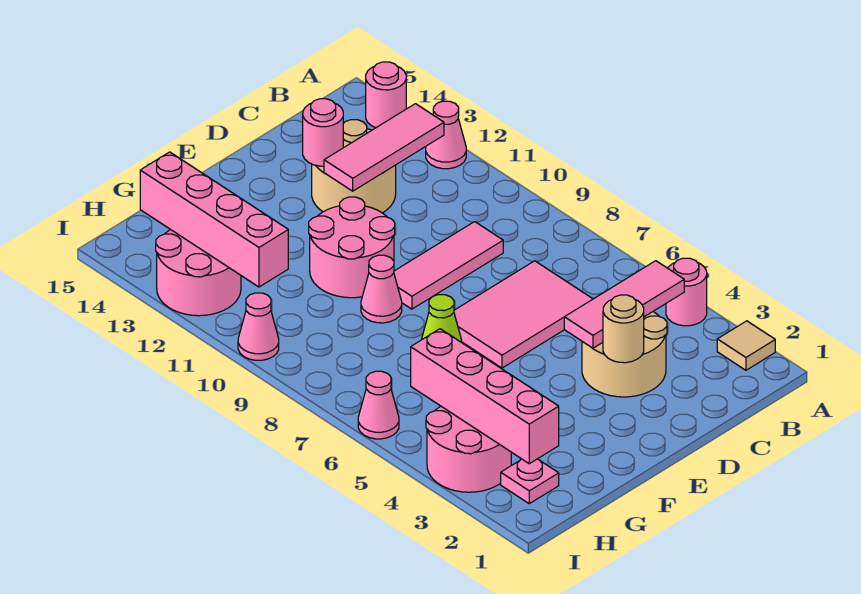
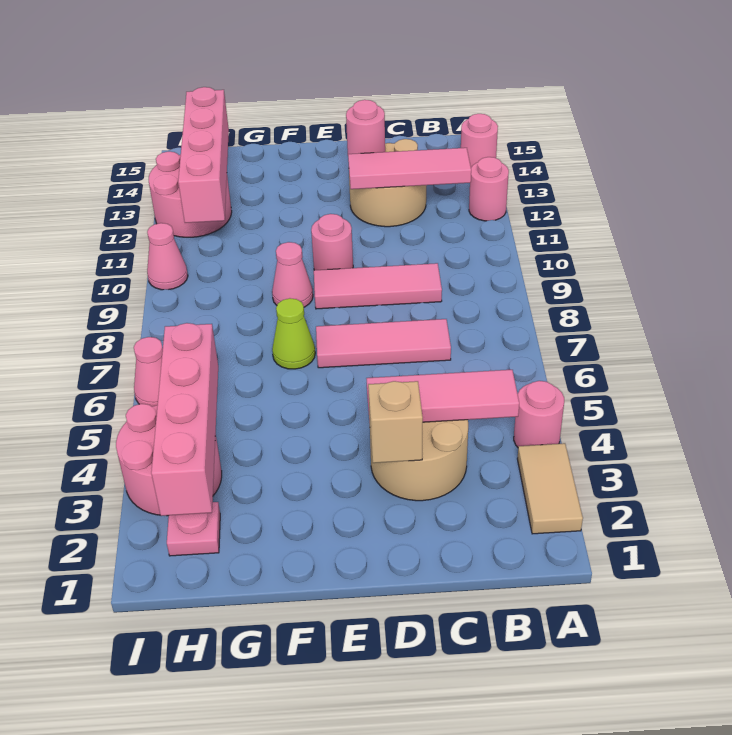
tan 1x1 tile [717,321,775,370] -> tan 1x2 tile [517,443,583,534]
pink 1x1 cone [426,101,466,169] -> pink 1x1 round brick [469,157,509,221]
pink 2x3 tile [454,261,593,368] -> pink 1x3 tile [316,319,451,368]
tan 1x1 round brick [603,295,644,363] -> tan 1x1 brick [368,381,423,463]
pink 2x2 round brick [309,197,395,298] -> pink 1x1 round brick [311,214,353,270]

